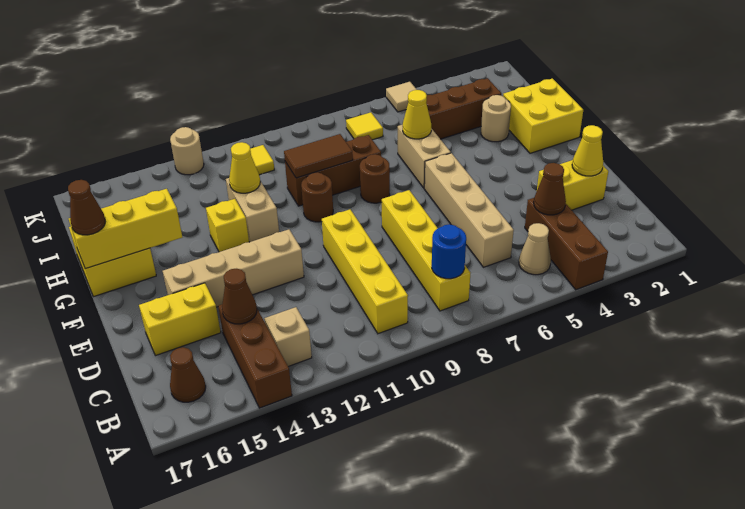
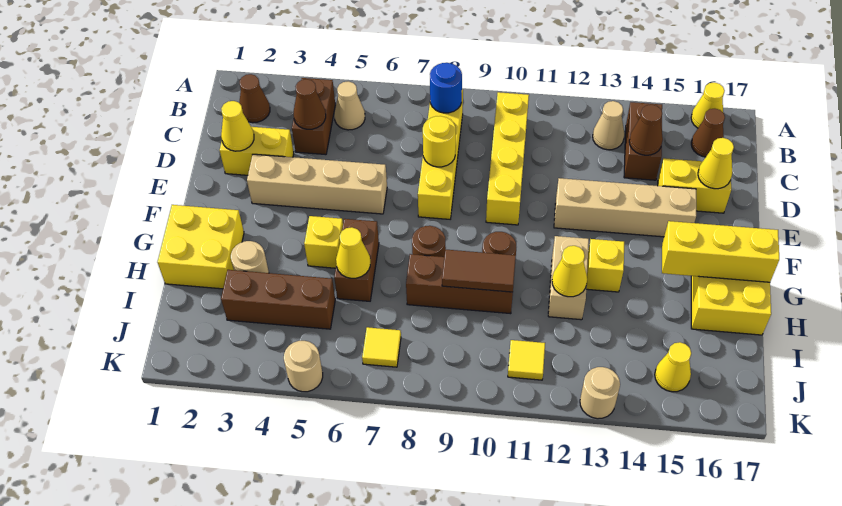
brown 1x3 brick [525,198,608,290] -> brown 1x2 brick [292,78,335,155]
brown 1x3 brick [218,304,292,408] -> brown 1x2 brick [624,102,662,180]
none -> yellow 1x1 cone [691,82,725,128]
tan 1x1 brick [264,307,312,367] -> tan 1x1 cone [593,101,624,150]
tan 1x4 brick [424,153,514,267] -> tan 1x4 brick turned to [247,154,387,214]
none -> yellow 1x1 round brick [423,116,456,167]
none -> yellow 1x1 cone [698,138,734,189]
none -> yellow 1x1 brick [304,216,343,268]
tan 1x2 brick [398,125,451,188] -> brown 1x2 brick [334,219,379,301]
brown 1x1 cone [68,180,105,235] -> brown 1x1 cone moved to [239,74,270,123]
none -> yellow 1x1 cone [655,342,691,392]
tan 1x1 tile [386,82,417,112] -> tan 1x1 round brick [284,341,323,392]

